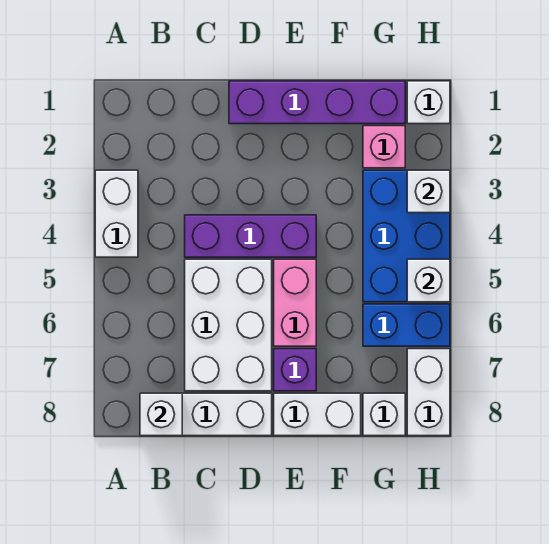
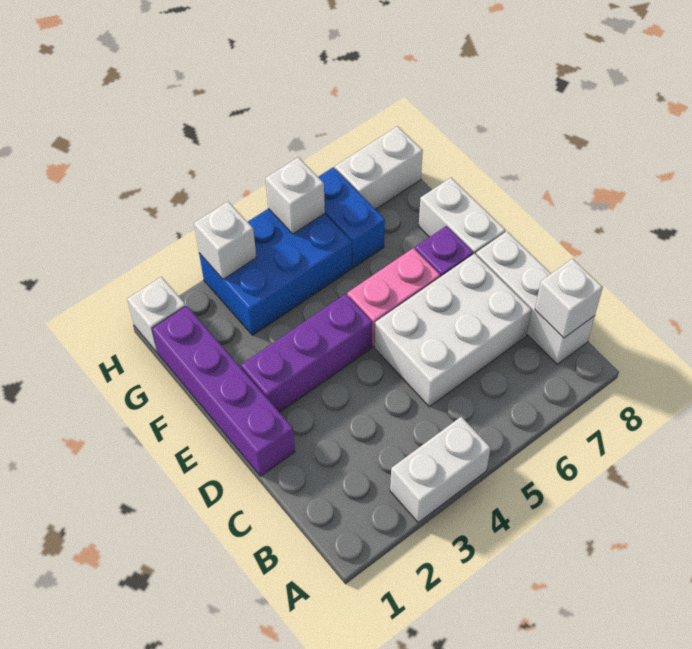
purple 1x3 brick [185,215,316,257] -> purple 1x3 brick turned to [241,294,372,412]
pink 1x1 brick [363,126,405,168] -> none
white 1x1 brick [363,393,405,436] -> none

